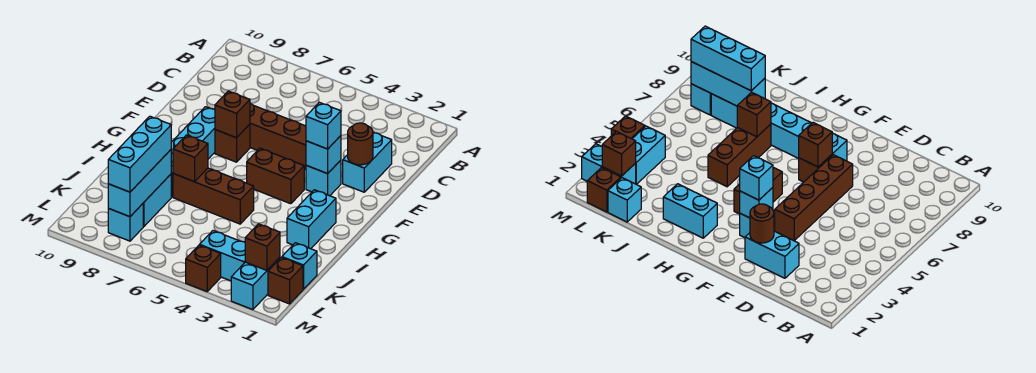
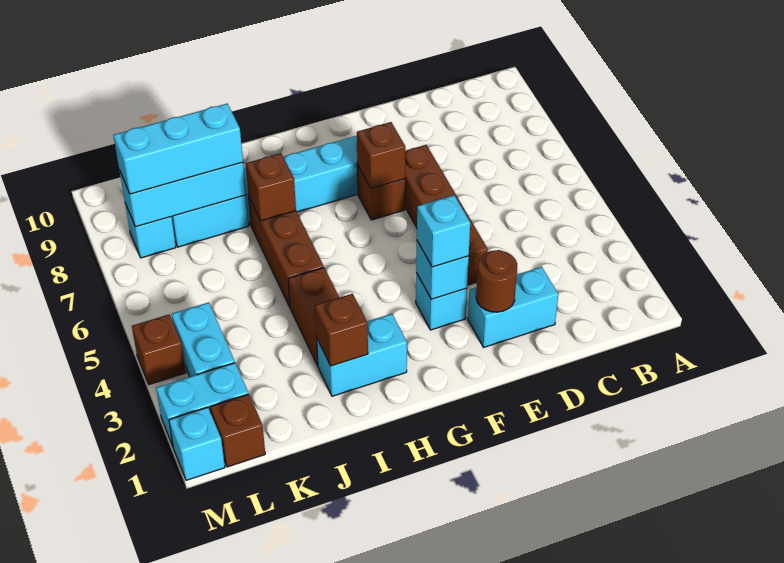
brown 1x2 brick [247,148,304,204] -> brown 1x2 brick moved to [288,268,339,366]
cyan 1x1 brick [282,243,317,289] -> cyan 1x1 brick moved to [169,407,225,480]
brown 1x1 brick [245,224,280,270] -> brown 1x1 brick moved to [315,294,368,366]

